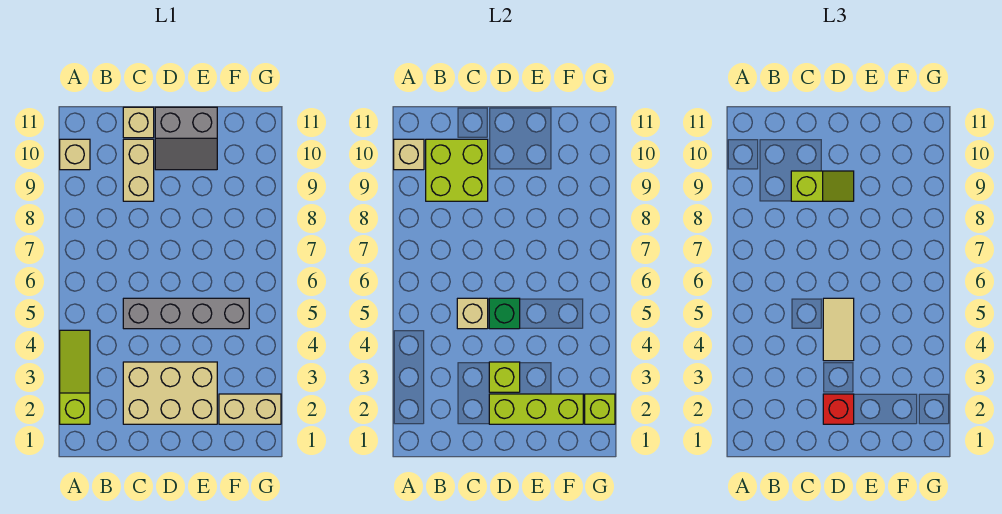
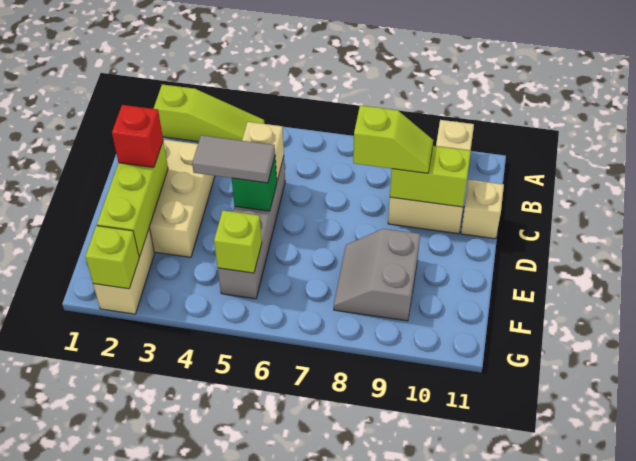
tan 1x1 brick [394,139,424,170] -> none
lime 2x2 brick [426,139,488,201] -> lime 1x2 brick [390,146,471,207]
lime 1x2 slope [791,171,854,201] -> lime 1x2 slope turned to [353,105,433,173]
lime 1x1 brick [489,362,520,392] -> lime 1x1 brick moved to [214,210,262,273]
tan 1x2 tile [823,298,854,361] -> grey 1x2 tile [192,135,275,183]
grey 2x2 slope [155,107,217,170] -> grey 2x2 slope moved to [334,229,420,321]

